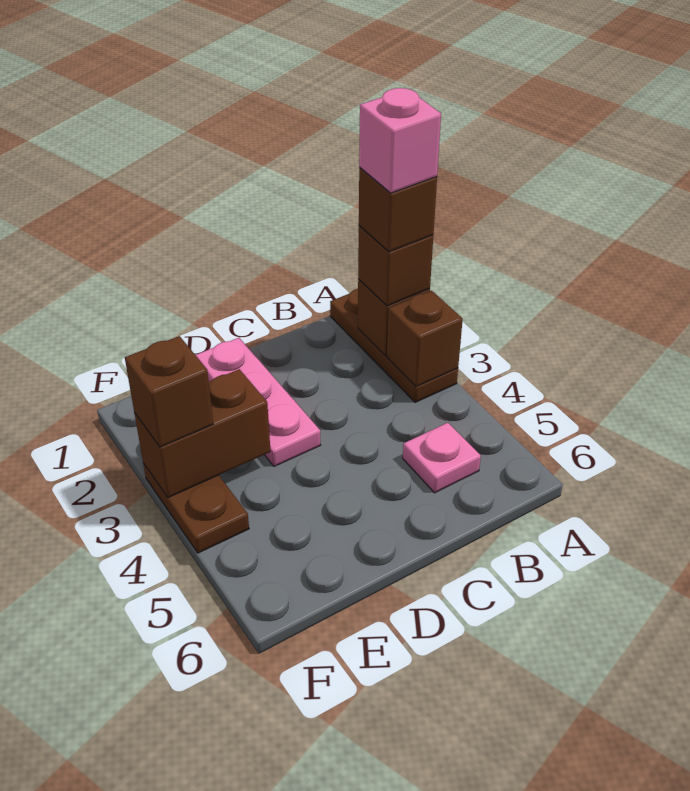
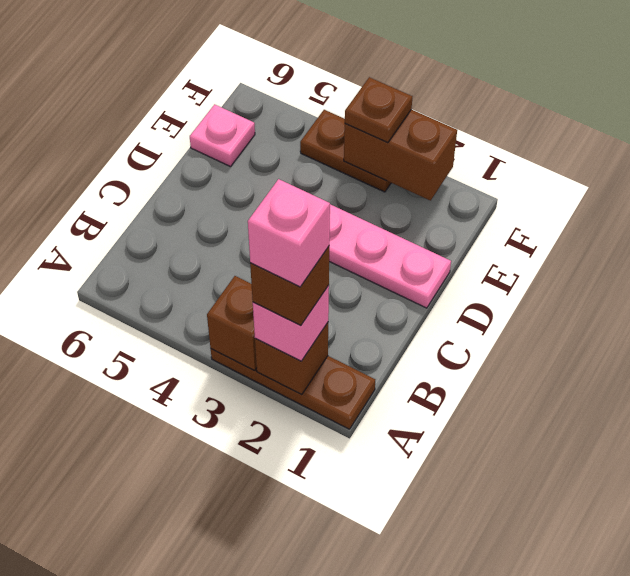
brown 1x1 brick [358,226,433,306] -> pink 1x1 brick [253,285,329,361]
pink 1x1 plate [403,423,481,493] -> pink 1x1 plate moved to [190,104,255,167]
brown 1x2 brick [134,369,271,498] -> brown 1x2 brick turned to [344,109,457,201]
brown 1x1 brick [125,336,213,447] -> brown 1x1 plate [345,77,412,143]

